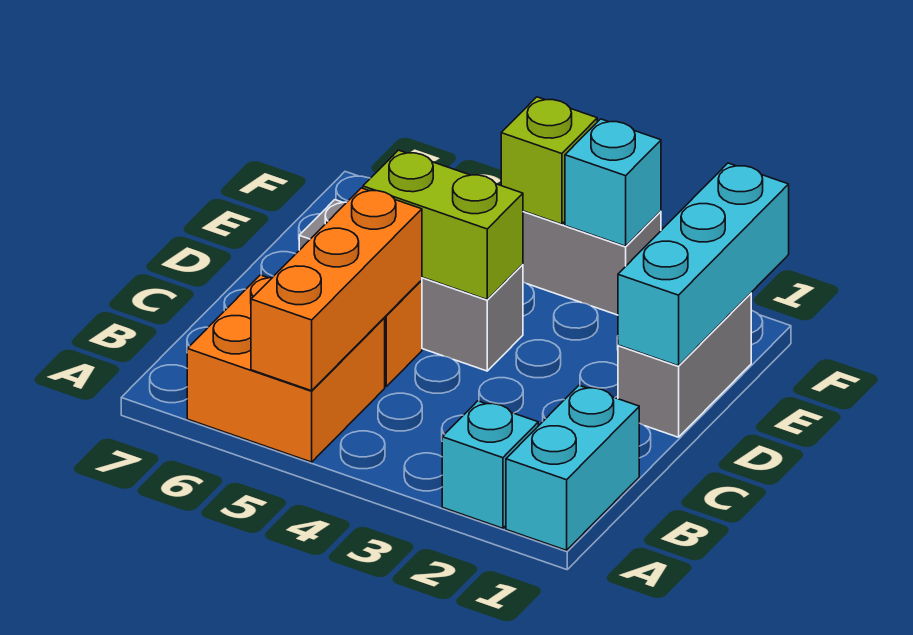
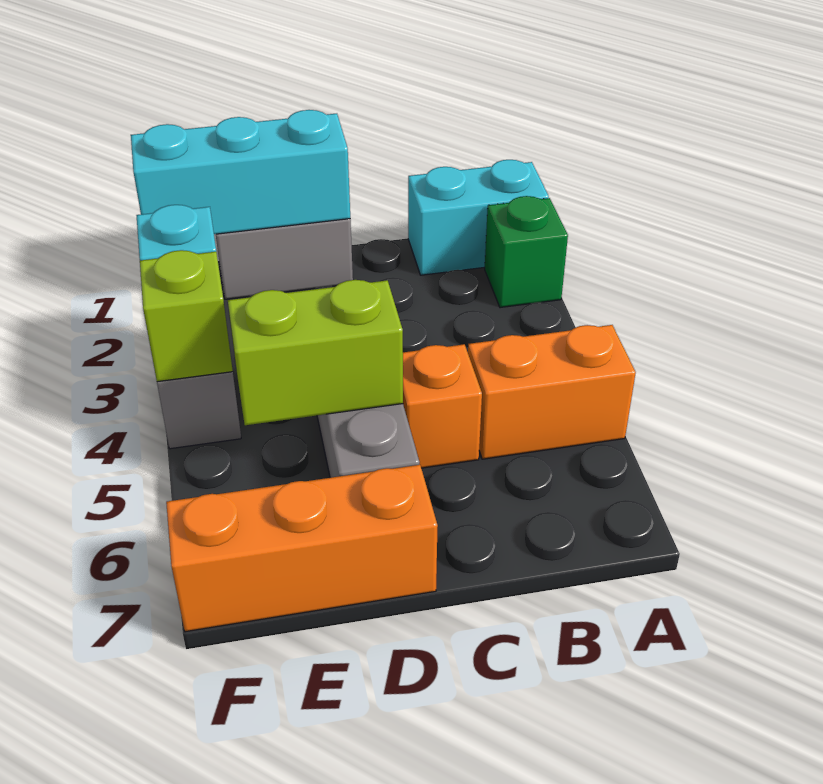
cyan 1x1 brick [442,401,538,528] -> green 1x1 brick [485,196,568,308]
orange 2x2 brick [187,275,385,462] -> orange 1x2 brick [468,325,636,459]
orange 1x3 brick [251,188,422,391] -> orange 1x3 brick moved to [166,465,438,632]
lime 1x2 brick [363,150,523,300] -> lime 1x2 brick turned to [228,280,403,425]

